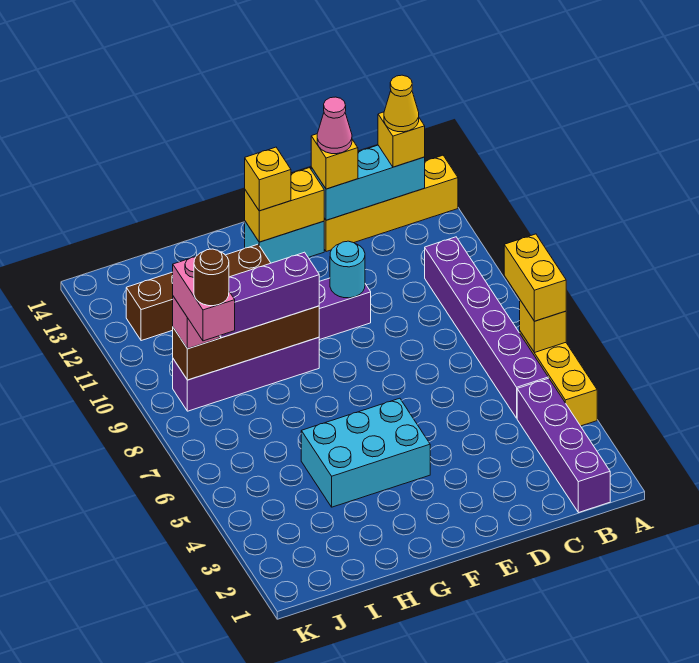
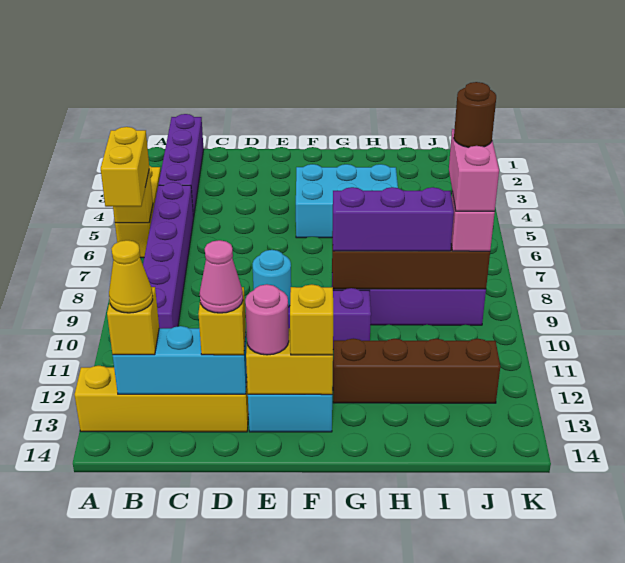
none -> pink 1x1 round brick [245,284,289,355]

